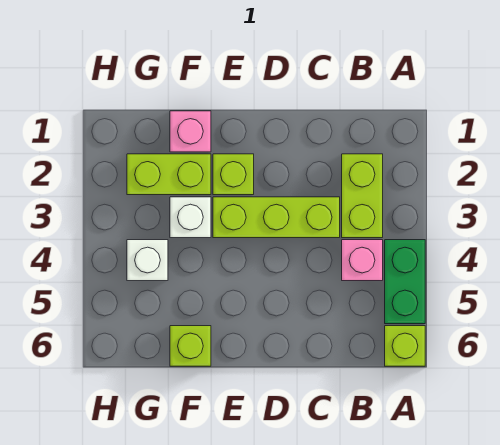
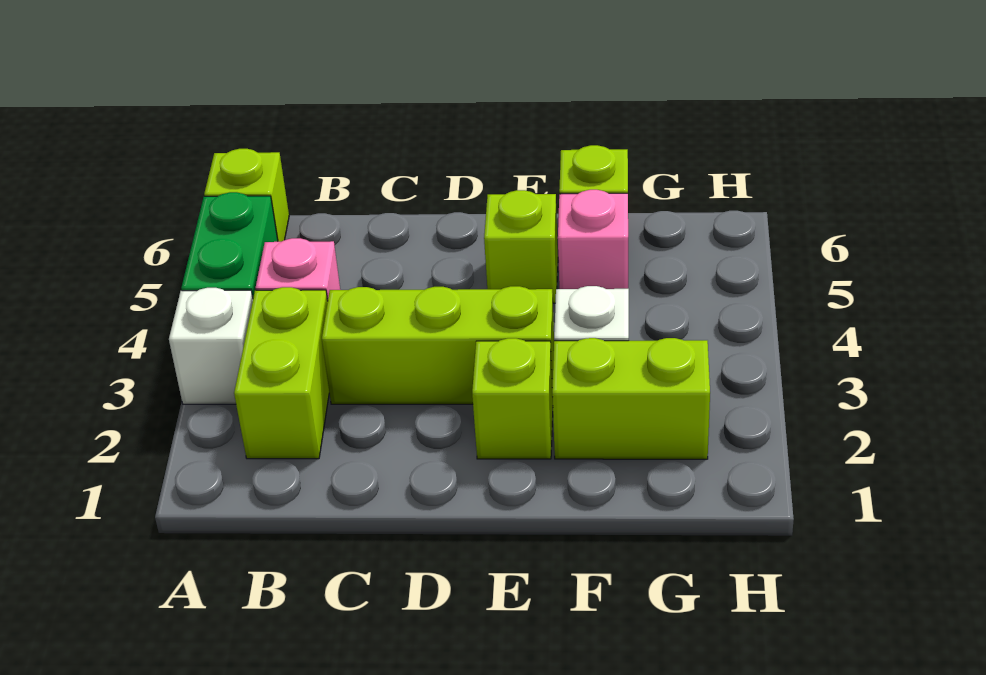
none -> lime 1x1 brick [484,190,558,303]
pink 1x1 brick [170,111,211,152] -> pink 1x1 brick moved to [558,190,628,289]
white 1x1 brick [127,240,168,281] -> white 1x1 brick moved to [169,288,253,404]

